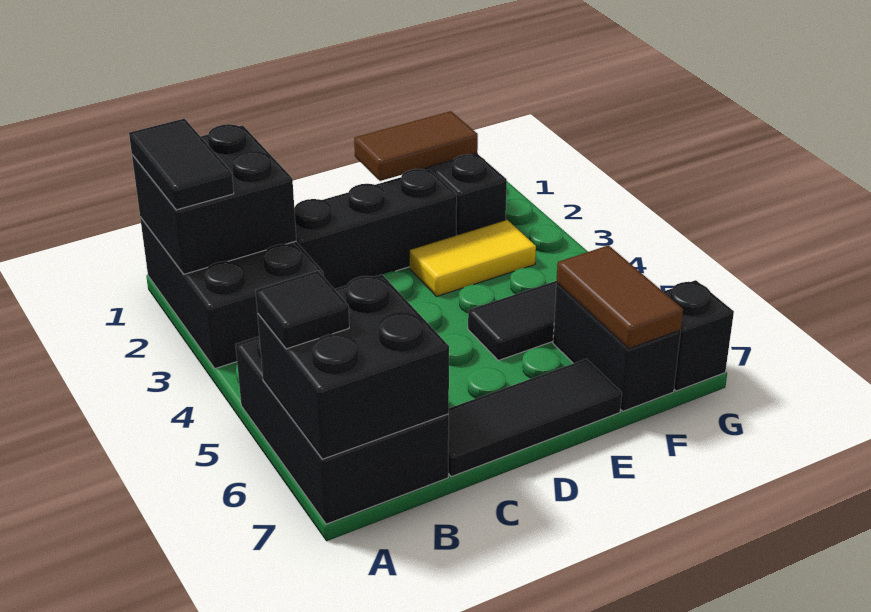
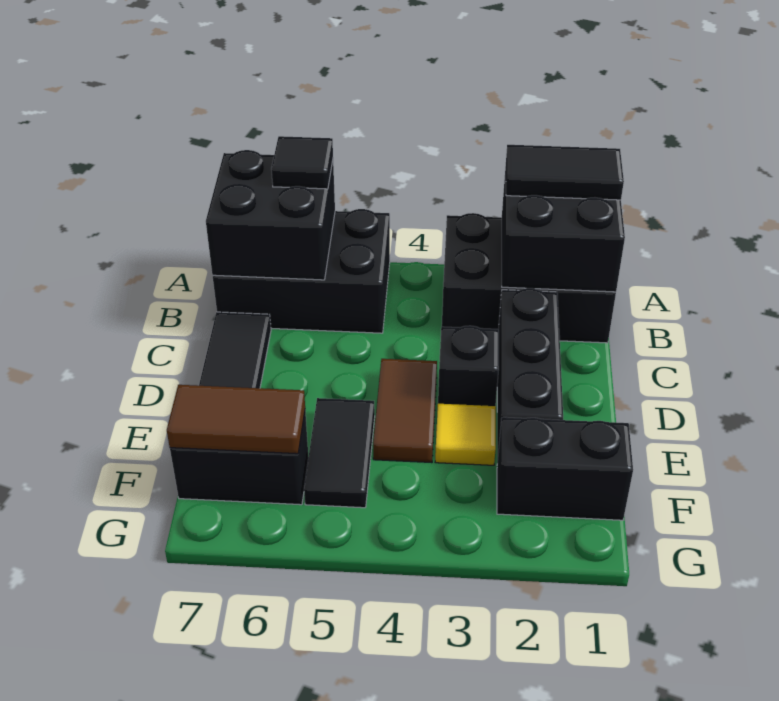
brown 1x2 tile [354,111,478,181] -> brown 1x2 tile moved to [373,359,437,463]
yellow 1x2 tile [409,220,536,296] -> yellow 1x1 tile [435,404,496,465]
black 1x1 brick [663,280,734,391] -> black 1x1 brick moved to [438,326,499,406]

